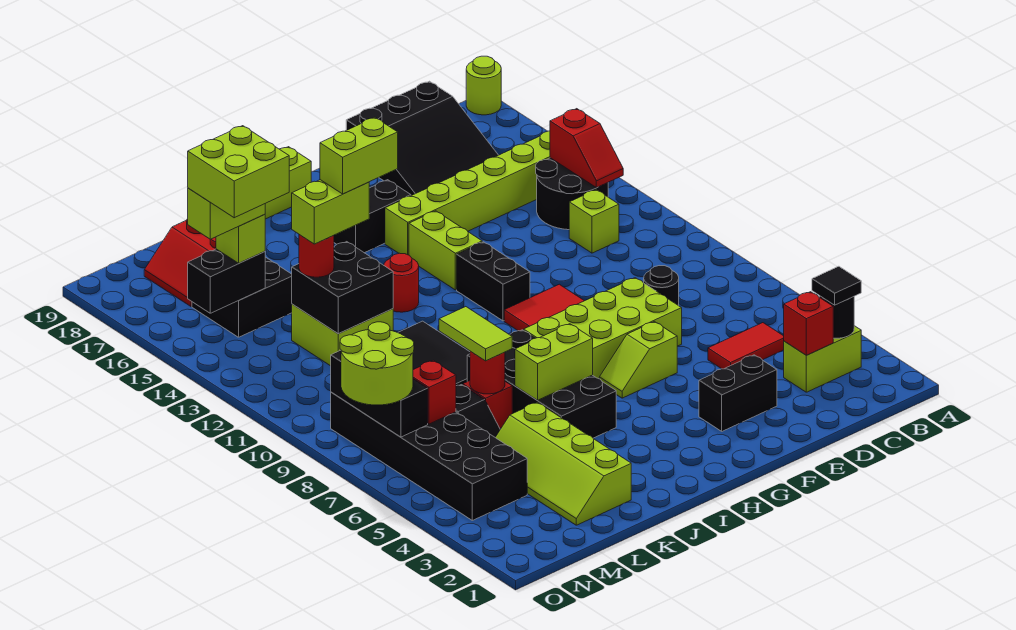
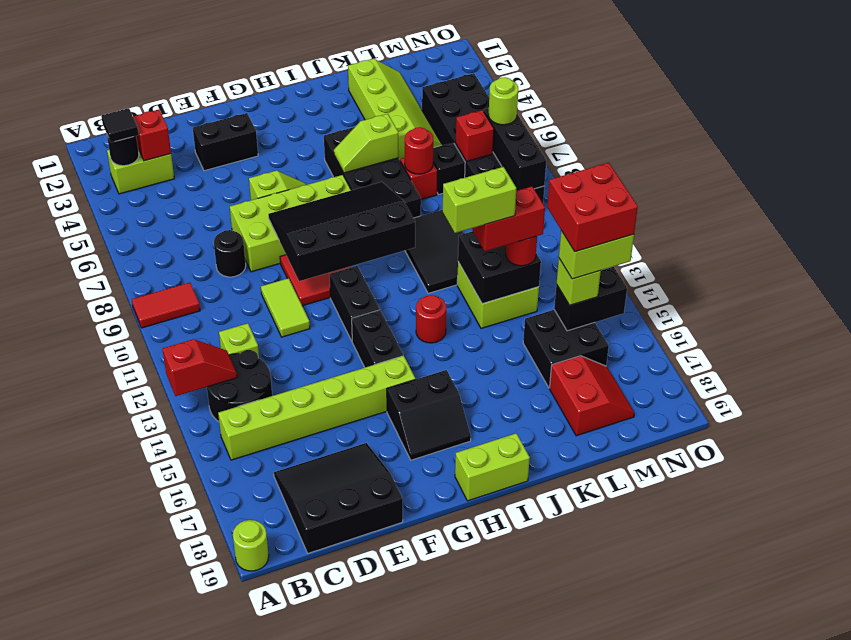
red 1x2 slope [550,109,623,188] -> red 1x2 slope turned to [162,339,237,396]
red 1x2 tile [708,323,784,369] -> red 1x2 tile moved to [132,282,200,328]
none -> black 3x4 slope [268,182,415,281]
lime 1x2 brick [409,211,482,290] -> black 1x2 brick [352,310,403,367]
lime 1x2 brick [515,324,593,400] -> lime 1x2 slope [334,114,399,173]
lime 1x2 tile [439,307,512,361] -> lime 1x2 tile moved to [261,278,310,337]
lime 1x2 brick [292,180,369,244] -> red 1x2 brick [472,186,545,251]
lime 2x2 brick [188,126,289,218] -> red 2x2 brick [547,163,638,252]
lime 2x2 round brick [340,322,414,405] -> lime 1x1 round brick [488,77,518,125]

